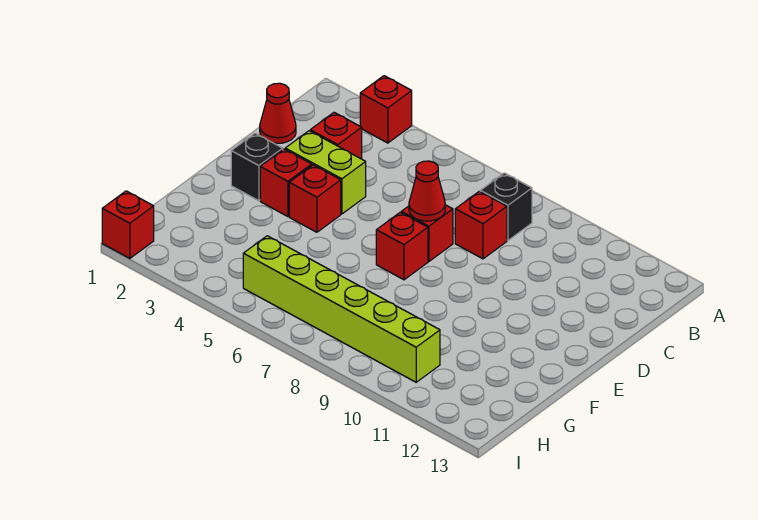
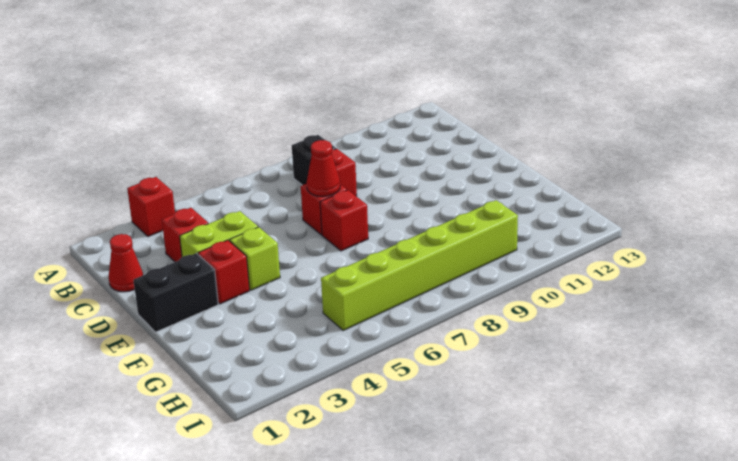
black 1x1 brick [231,133,283,201] -> black 1x2 brick [133,253,218,332]
red 1x1 brick [289,165,341,232] -> lime 1x1 brick [230,227,280,290]
red 1x1 brick [102,191,154,258] -> none

